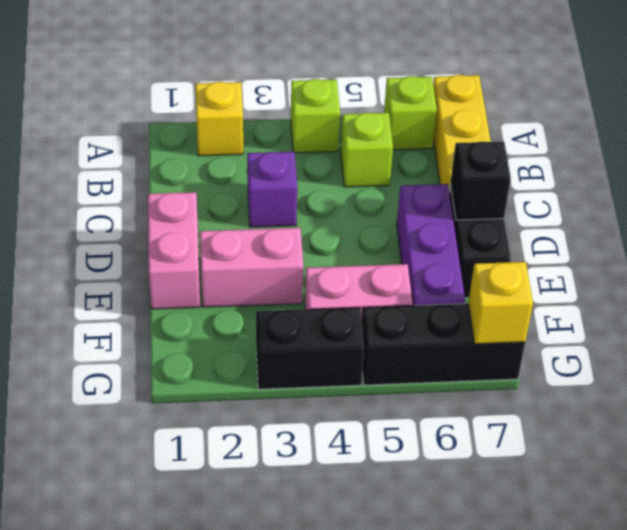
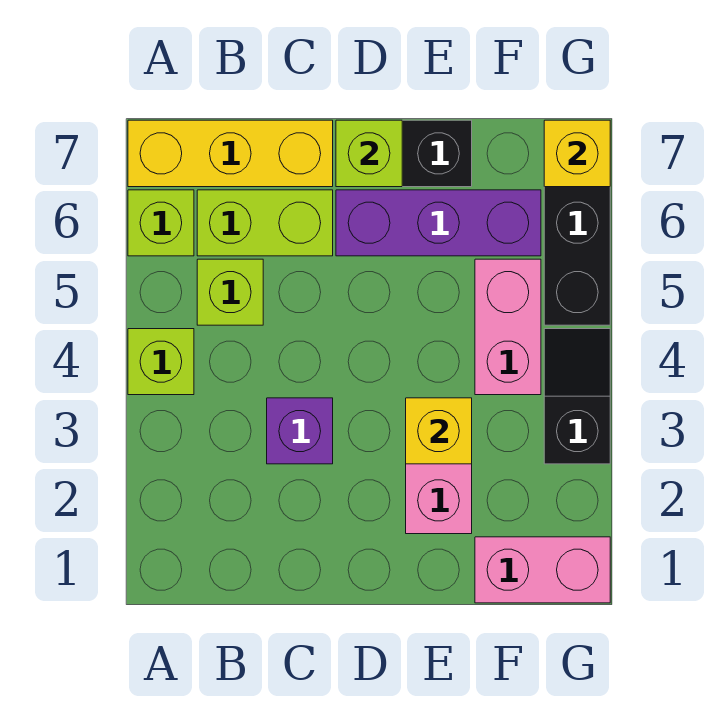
yellow 1x1 brick [195,82,243,156] -> yellow 1x1 brick moved to [406,398,472,464]
none -> lime 1x2 brick [197,190,333,256]
pink 1x2 brick [148,192,200,309] -> pink 1x2 brick moved to [475,537,610,603]
black 1x1 brick [450,142,511,220] -> lime 1x1 brick [336,120,402,187]
black 1x2 brick [256,307,364,389] -> black 1x2 slope [544,329,610,464]

